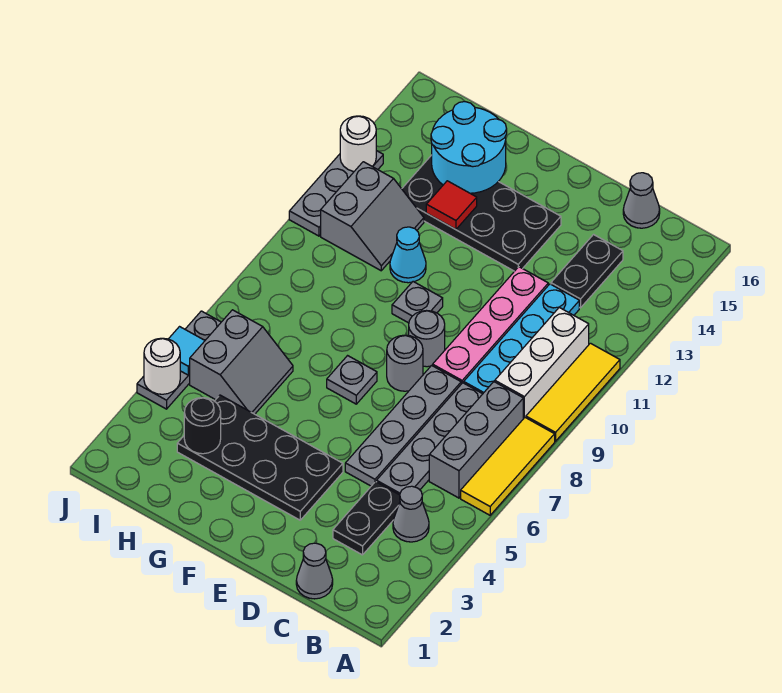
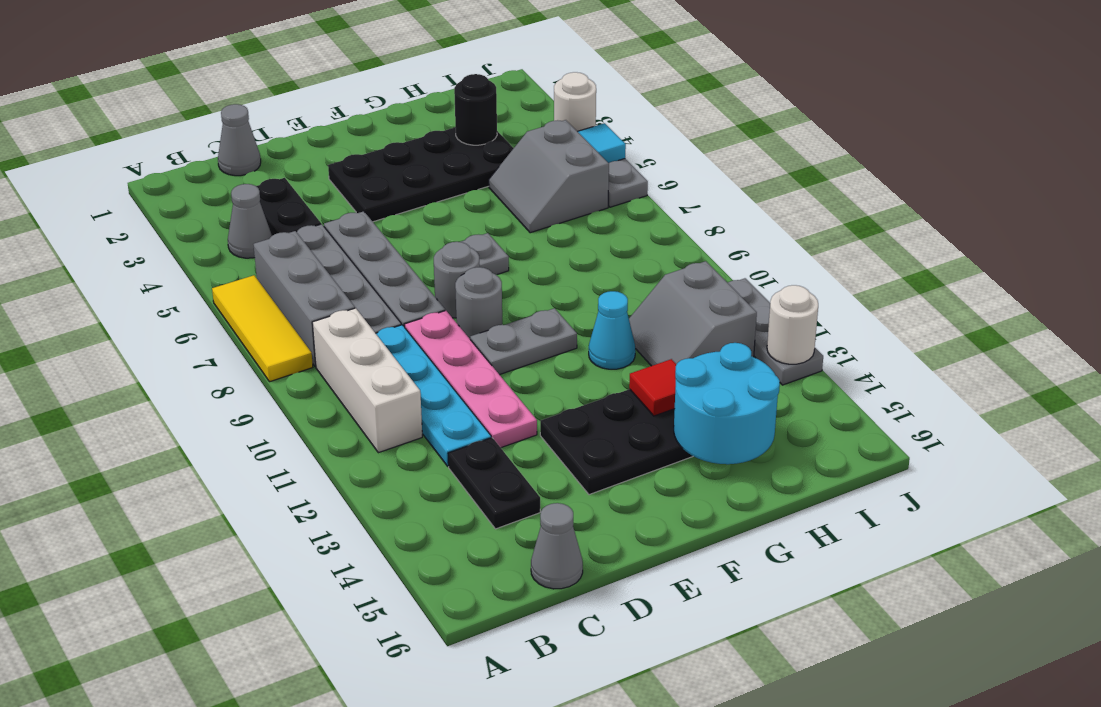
yellow 1x3 tile [526,343,620,441] -> none
grey 1x1 plate [392,282,443,323] -> grey 1x2 plate [470,308,577,375]

